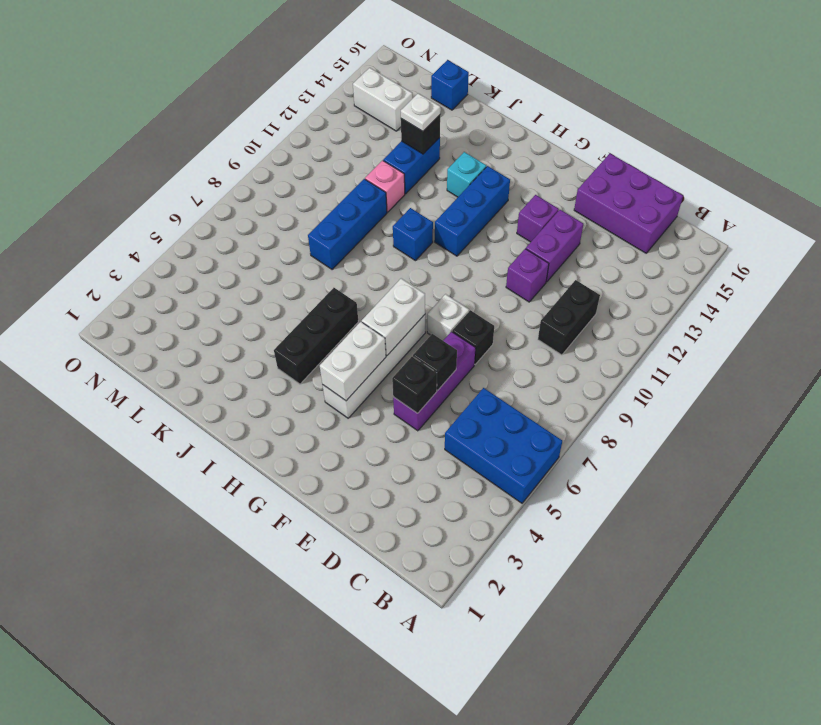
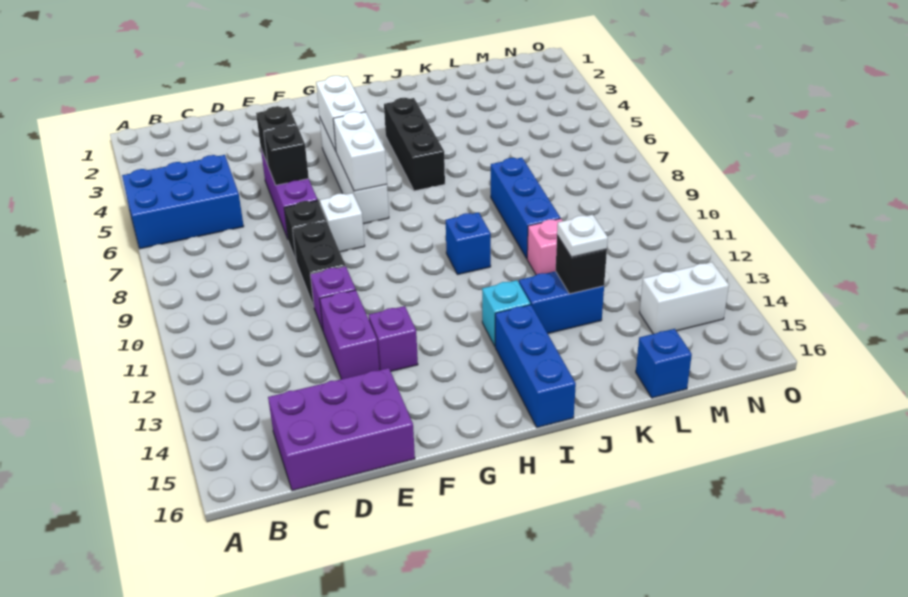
black 1x2 brick [538,280,600,355] -> black 1x2 brick moved to [293,221,345,306]
blue 1x3 brick [435,166,510,256] -> blue 1x3 brick moved to [495,305,576,428]
blue 1x2 brick [383,138,440,194] -> blue 1x2 brick turned to [519,271,604,333]

